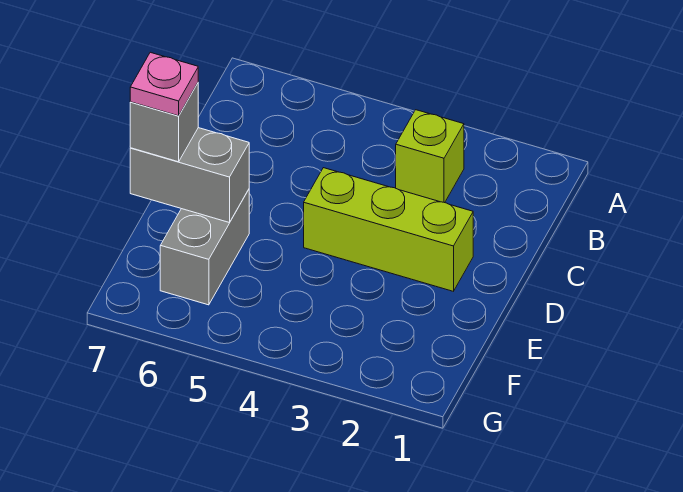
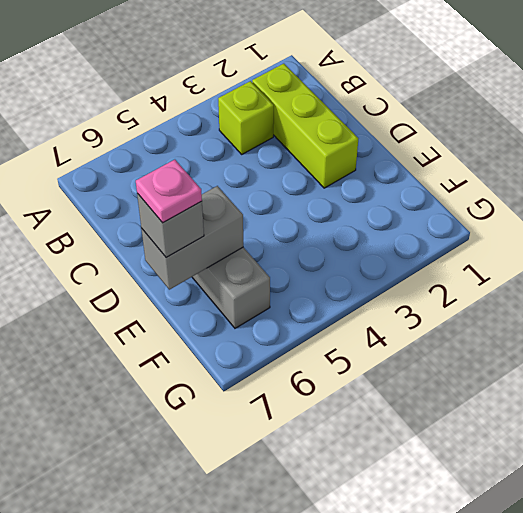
lime 1x3 brick [304,168,473,291] -> lime 1x3 brick turned to [252,64,358,188]

